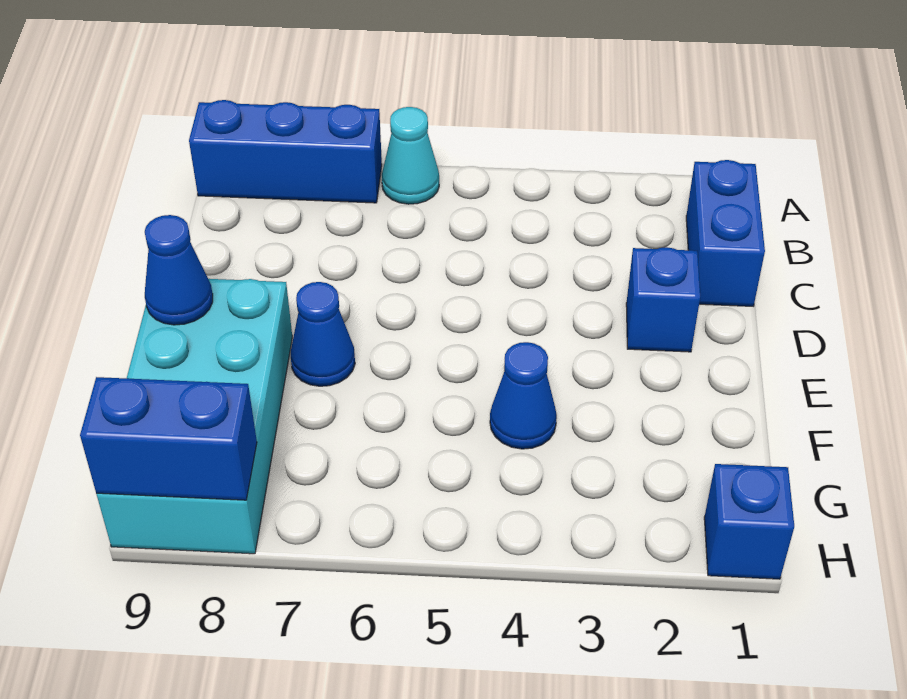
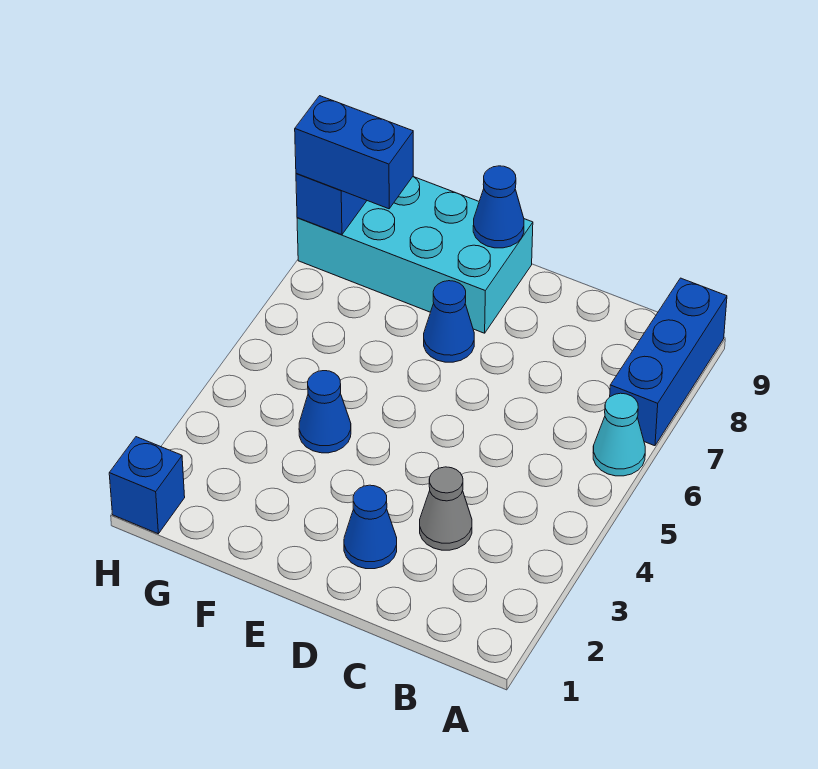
blue 1x2 brick [686,160,765,306] -> blue 1x2 brick moved to [295,96,413,209]
none -> grey 1x1 cone [420,467,472,550]
blue 1x1 brick [626,247,700,352] -> blue 1x1 cone [344,485,397,569]

